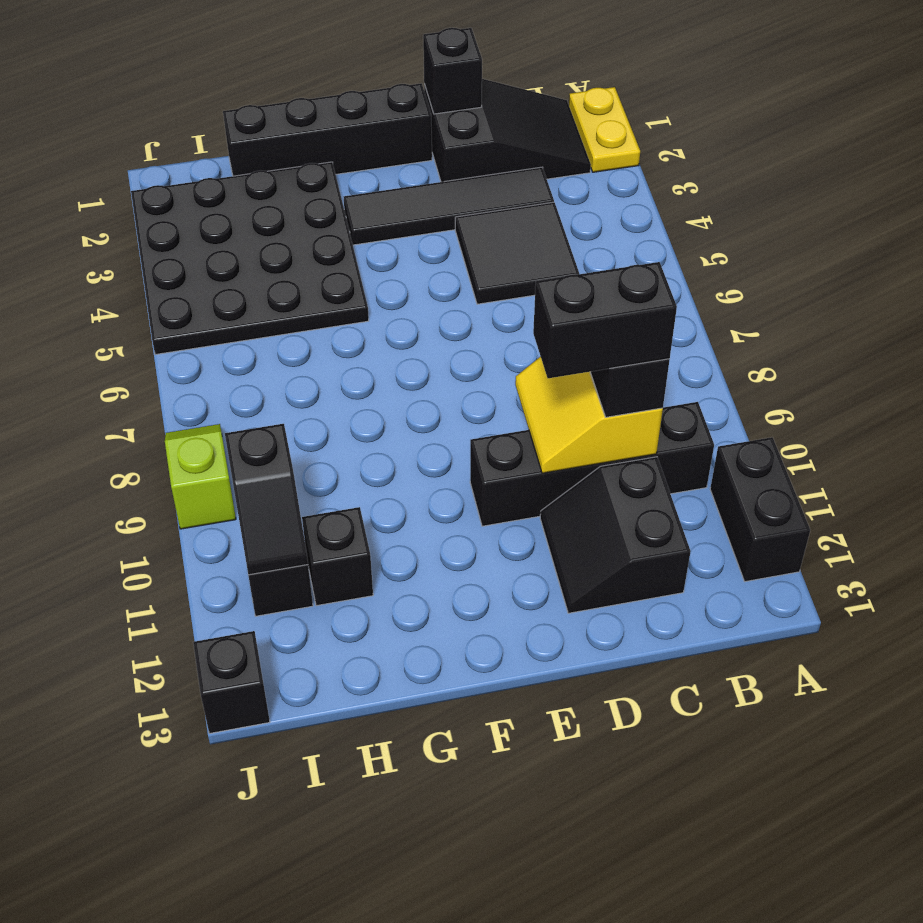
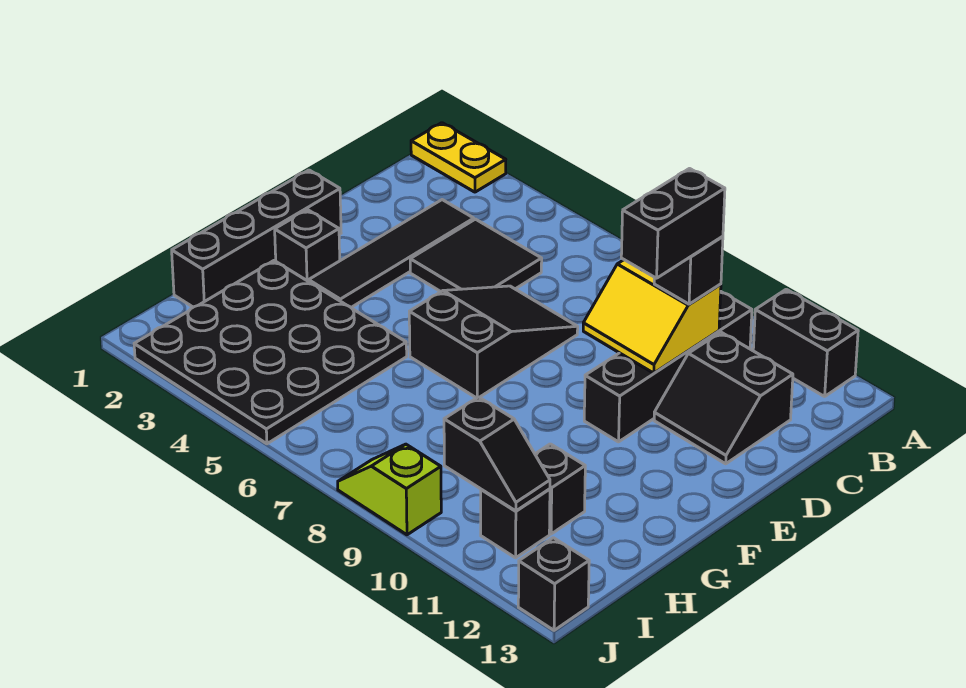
black 2x3 slope [424,79,591,182] -> black 2x3 slope moved to [409,286,578,398]
black 1x1 brick [423,28,482,114] -> black 1x1 brick moved to [275,210,340,282]

